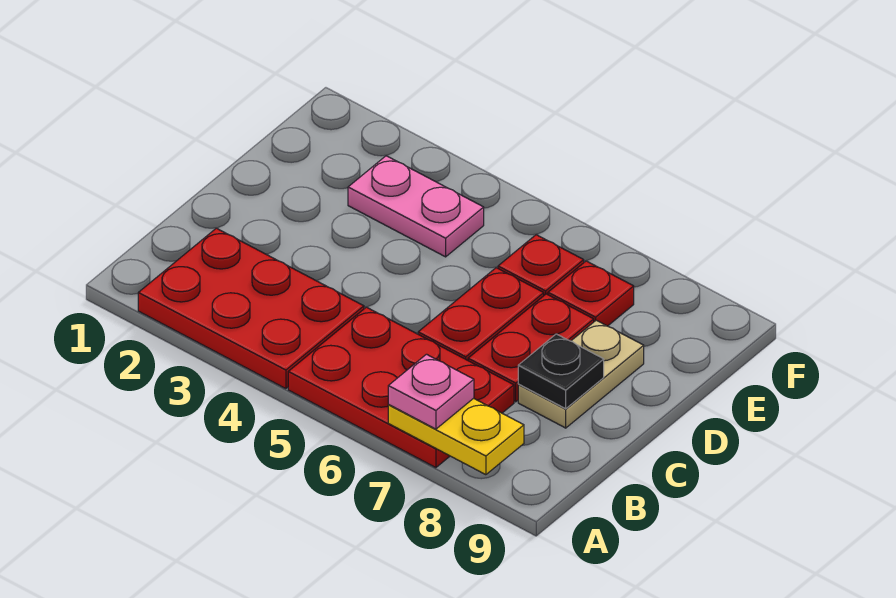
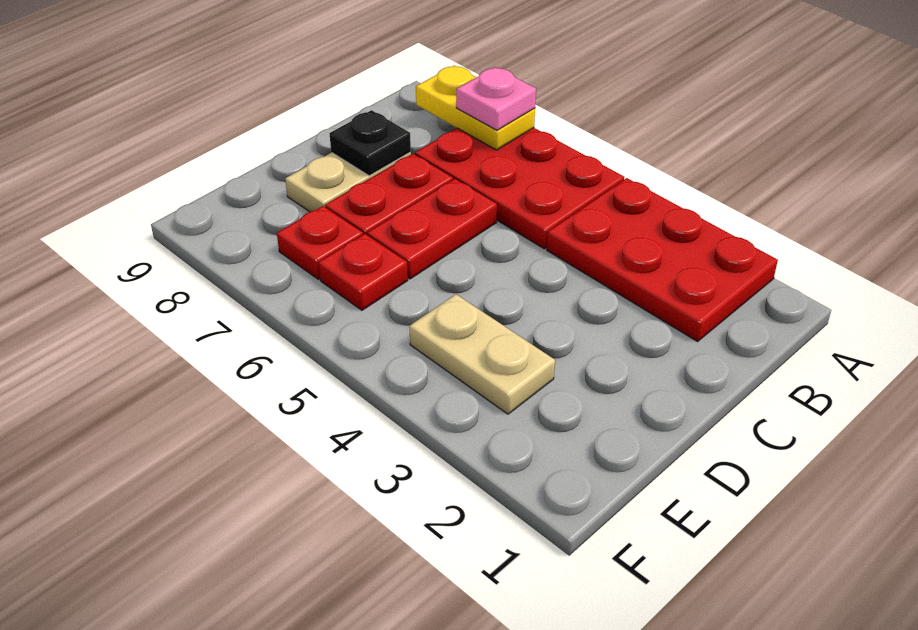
pink 1x2 plate [348,156,484,257] -> tan 1x2 plate [409,294,555,414]

